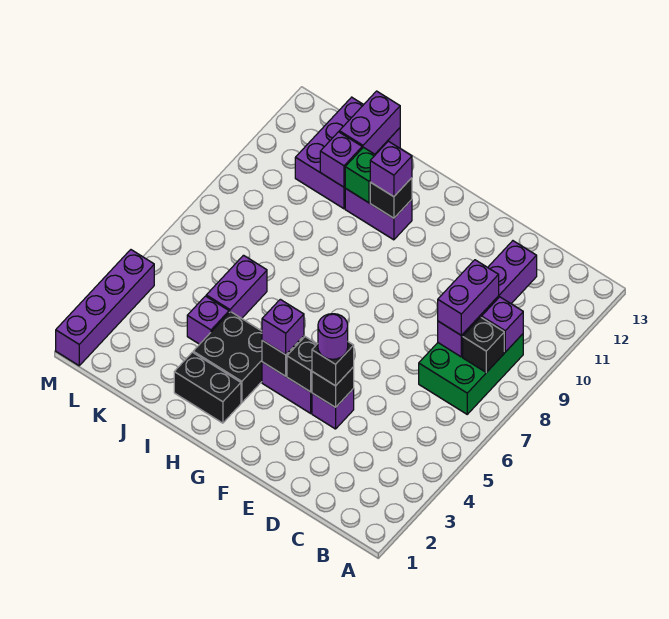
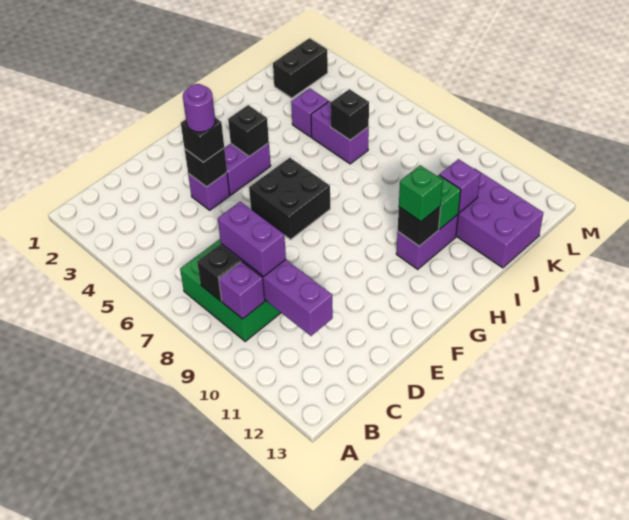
black 1x1 brick [287,337,317,392] -> black 1x1 brick moved to [330,89,369,140]
purple 1x1 brick [262,299,304,355] -> none
black 1x2 brick [174,352,241,423] -> black 1x2 brick moved to [273,38,328,98]
black 2x2 brick [193,312,262,403] -> black 2x2 brick moved to [249,158,330,240]
purple 1x1 brick [370,141,412,197] -> green 1x1 brick [399,165,443,222]
purple 1x2 brick [339,91,400,154] -> none
purple 1x4 brick [56,250,154,366] -> none

